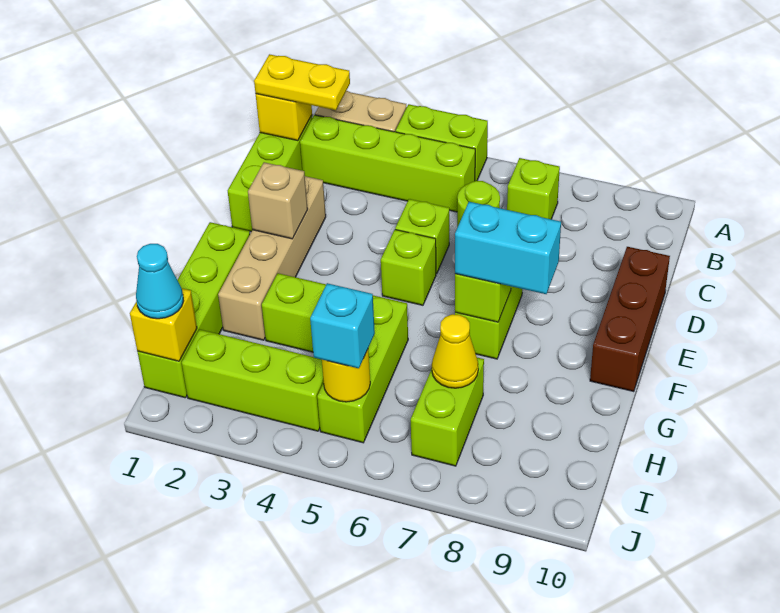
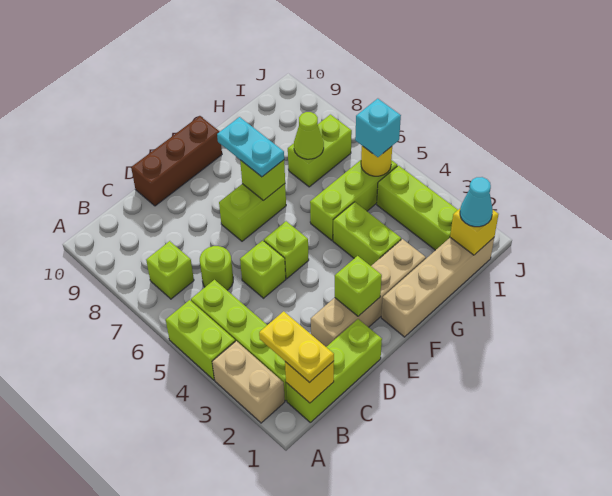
tan 1x1 brick [248,162,308,239] -> lime 1x1 brick [335,256,382,316]
lime 1x4 brick [137,222,250,398] -> tan 1x4 brick [381,238,494,337]
cyan 1x2 brick [455,202,561,294] -> cyan 1x2 plate [217,117,284,177]
yellow 1x1 cone [432,314,478,388] -> lime 1x1 cone [294,112,324,159]

